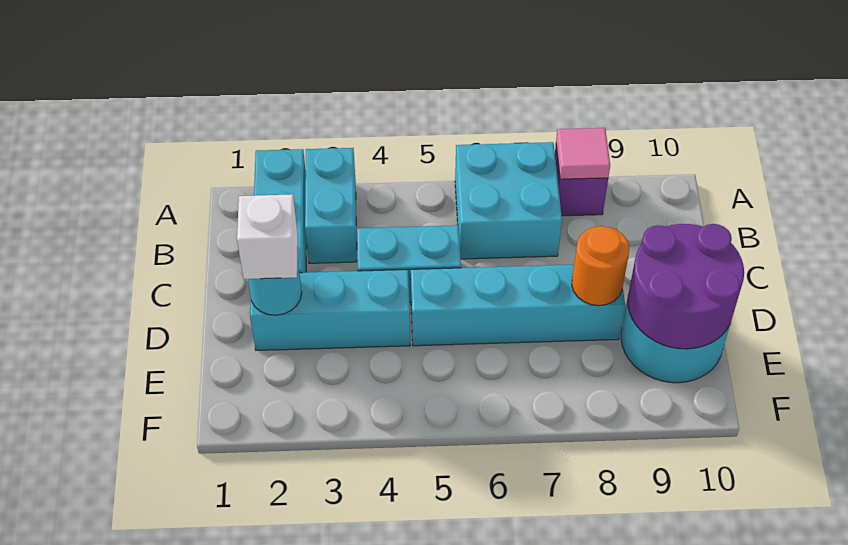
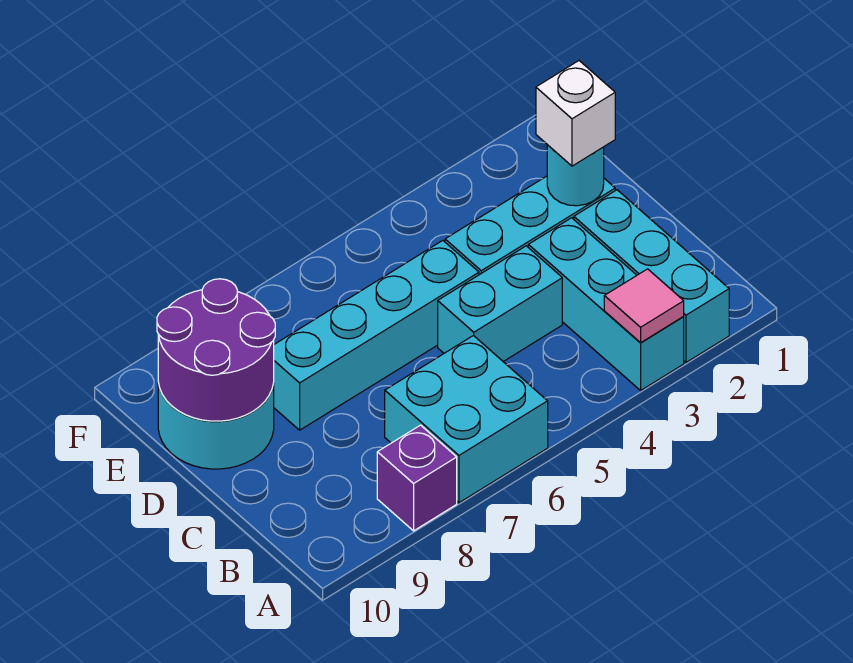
cyan 1x2 brick [305,148,357,263] -> cyan 1x3 brick [528,218,684,390]
pink 1x1 tile [556,128,610,179] -> pink 1x1 tile moved to [604,269,684,343]
orange 1x1 round brick [572,226,629,306] -> none

